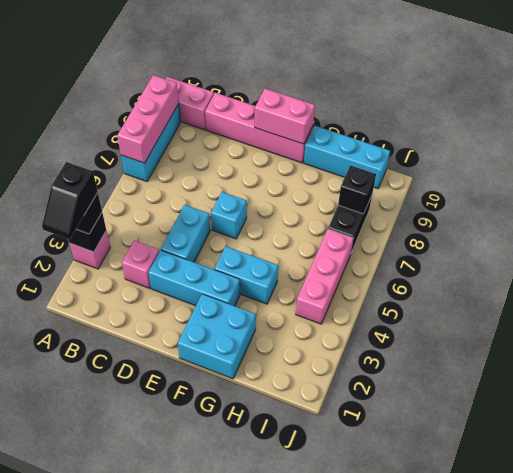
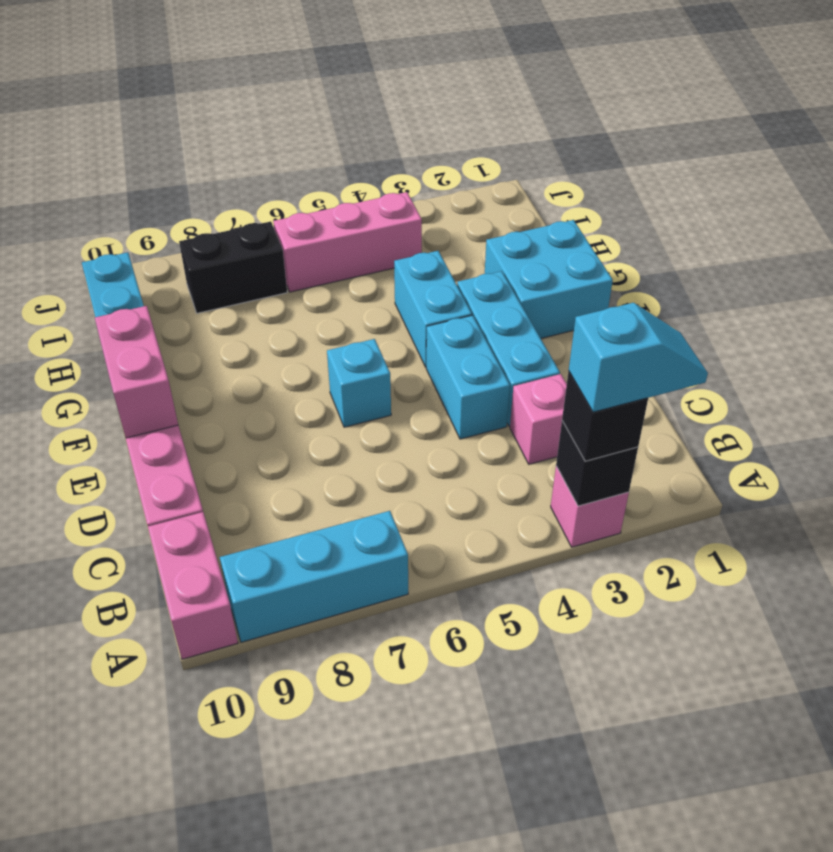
black 1x2 slope [42,162,98,239] -> cyan 1x2 slope [569,303,708,412]
pink 1x3 brick [117,75,179,163] -> none
cyan 1x2 brick [161,205,210,262] -> cyan 1x2 brick turned to [426,315,510,439]
black 1x1 brick [338,165,376,214] -> none

